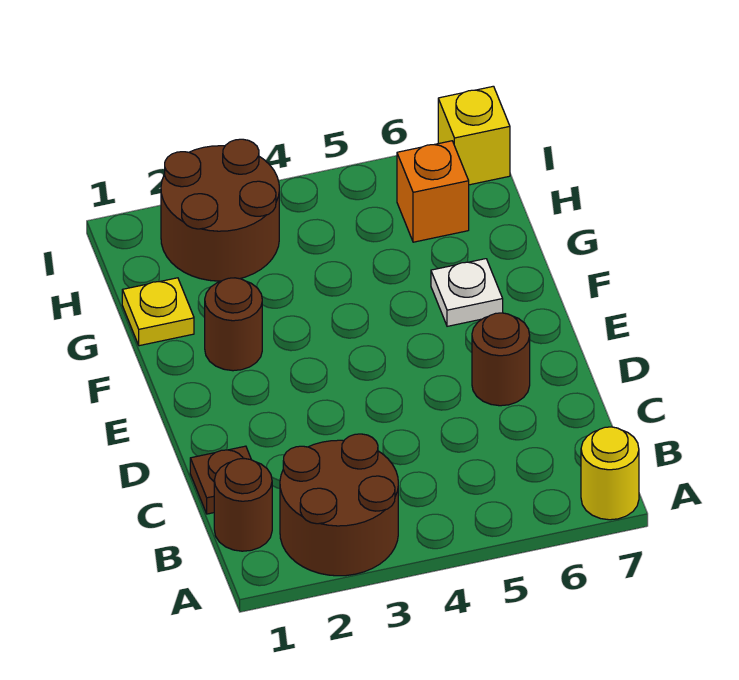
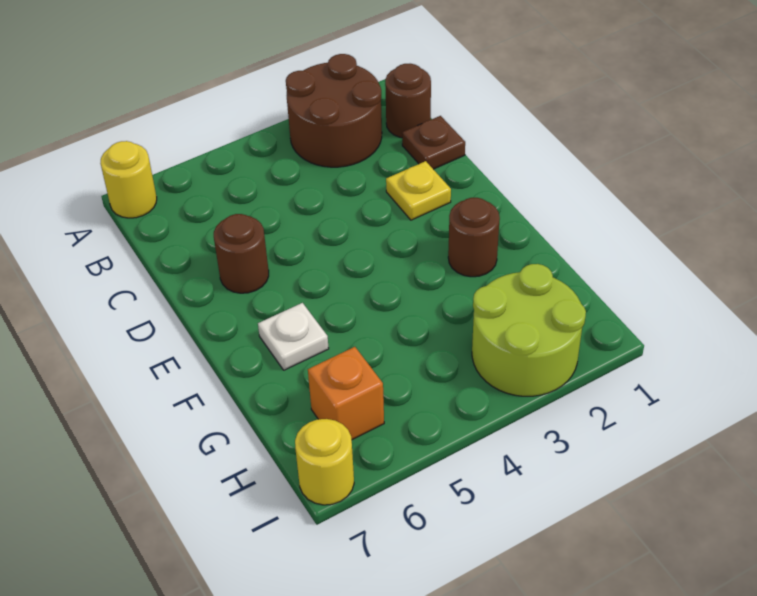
yellow 1x1 plate [122,278,194,346] -> yellow 1x1 plate moved to [386,161,451,220]
brown 2x2 round brick [161,139,279,281] -> lime 2x2 round brick [472,264,586,396]
yellow 1x1 brick [438,86,510,185] -> yellow 1x1 round brick [295,419,354,505]

